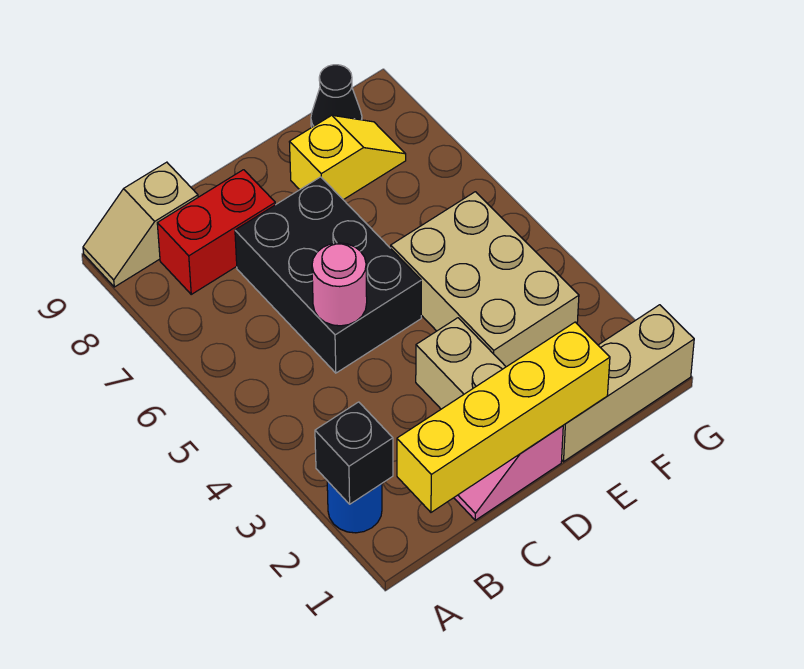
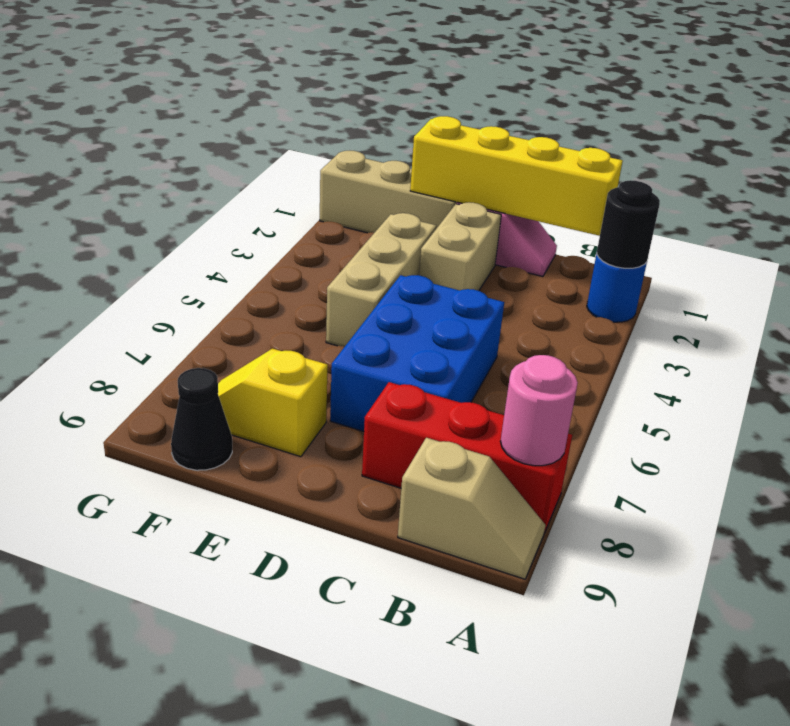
black 1x1 brick [315,402,393,504] -> black 1x1 round brick [597,180,660,268]
red 1x2 brick [157,170,275,294] -> red 1x3 brick [362,382,572,533]
black 2x3 brick [235,177,421,373] -> blue 2x3 brick [330,275,504,431]
pink 1x1 round brick [312,243,367,326] -> pink 1x1 round brick moved to [500,355,578,466]
tan 2x3 brick [391,192,579,367] -> tan 1x3 brick [326,213,436,347]

